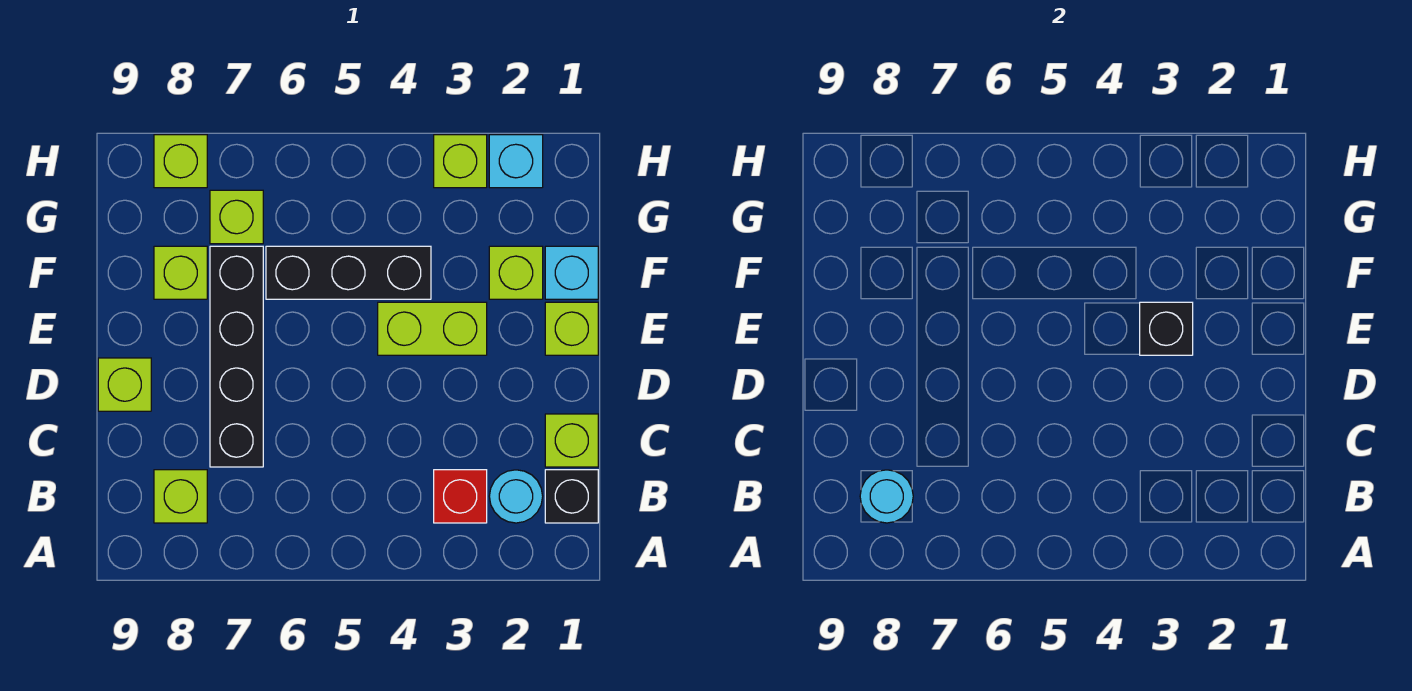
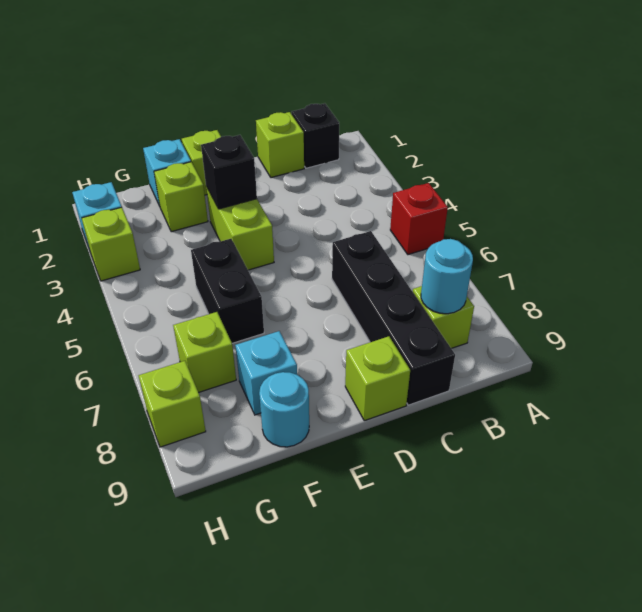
cyan 1x1 round brick [489,470,543,523] -> cyan 1x1 round brick moved to [259,372,309,447]
red 1x1 brick [434,470,487,523] -> red 1x1 brick moved to [390,183,448,255]
black 1x4 brick [210,246,263,467] -> black 1x4 brick turned to [332,231,455,405]
black 1x3 brick [266,246,431,299] -> black 1x2 brick [191,239,264,343]
lime 1x1 brick [154,246,207,299] -> cyan 1x1 brick [235,331,297,415]

